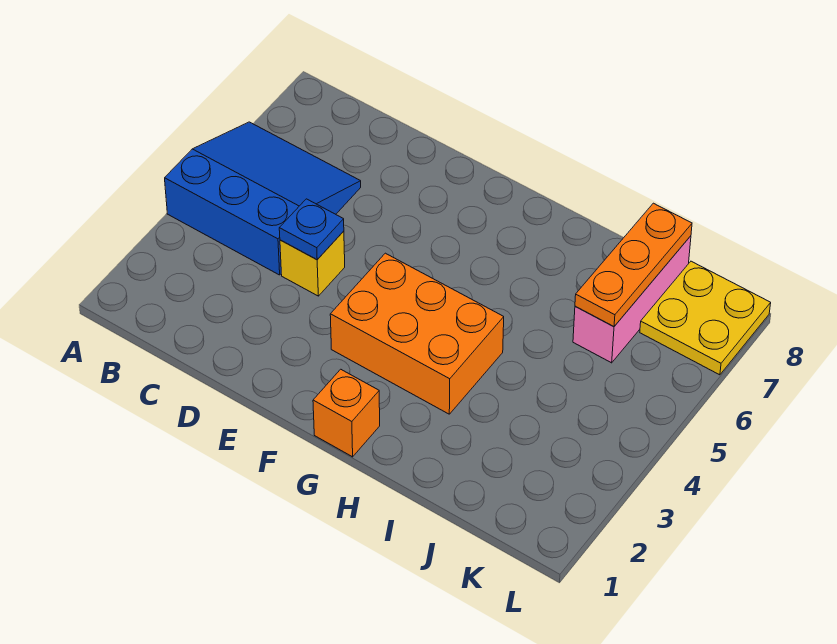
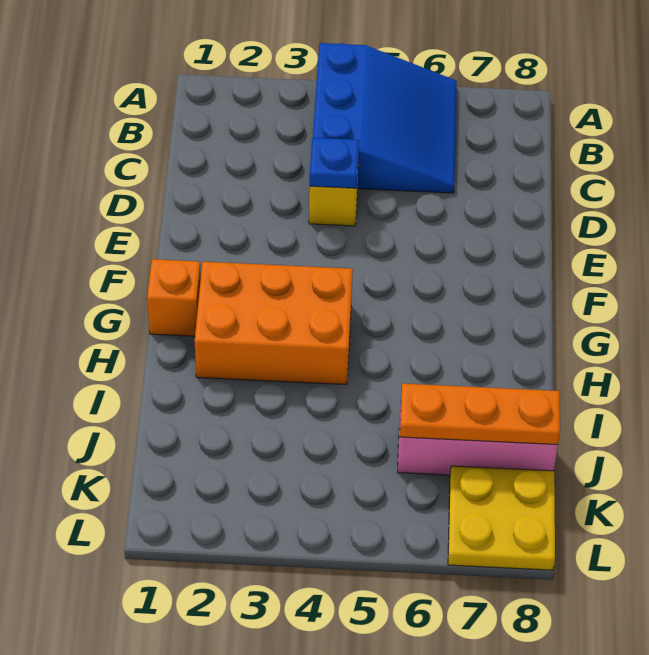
orange 2x3 brick [330,253,504,414] -> orange 2x3 brick turned to [195,262,353,385]

